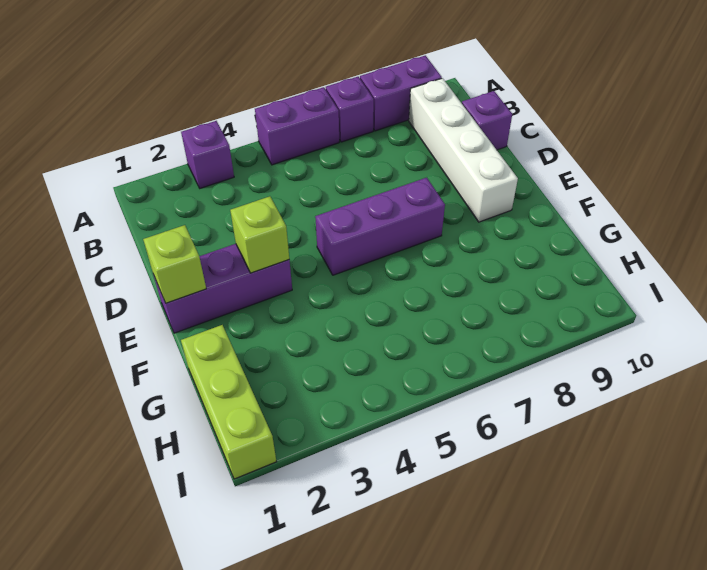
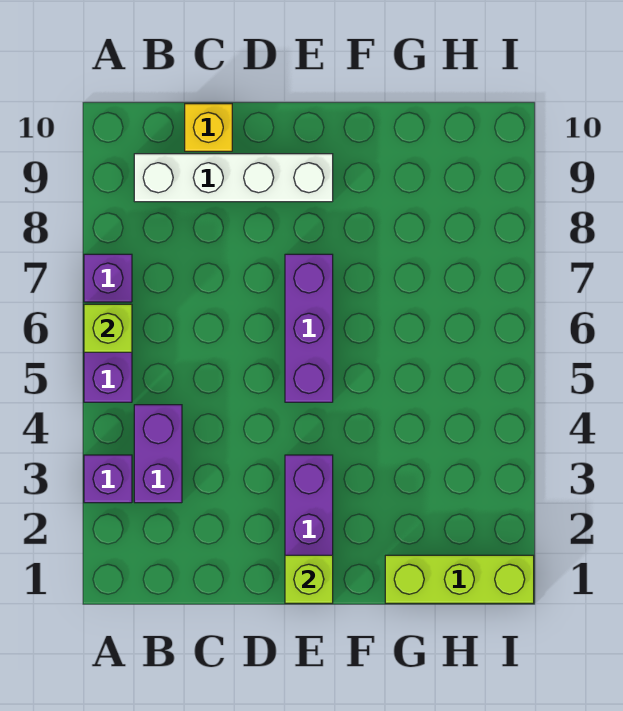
purple 1x2 brick [360,56,442,131] -> purple 1x2 brick moved to [134,405,182,503]
purple 1x1 brick [462,91,512,150] -> yellow 1x1 brick [185,104,232,151]
lime 1x1 brick [230,196,289,273] -> lime 1x1 brick moved to [84,304,132,352]

